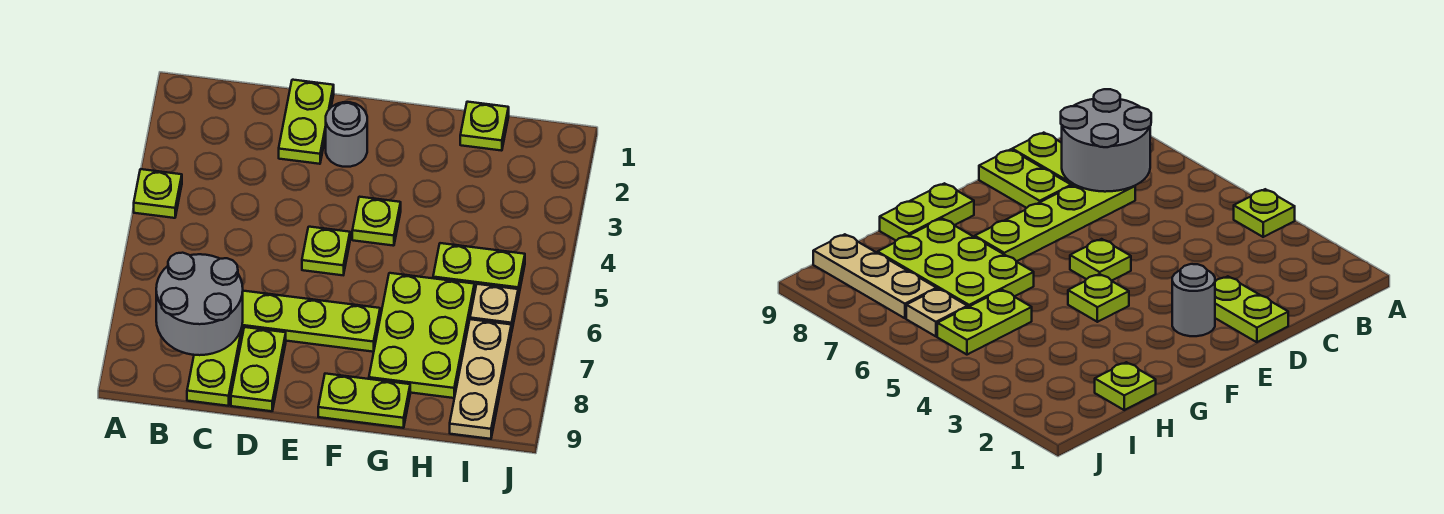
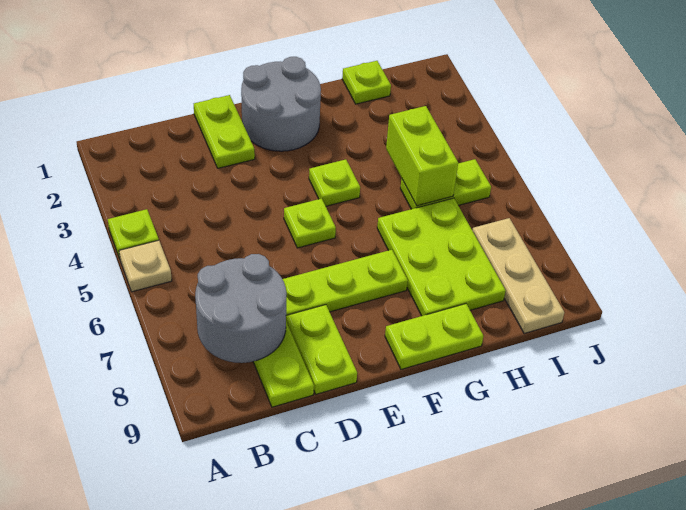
grey 1x1 round brick [326,102,367,167] -> grey 2x2 round brick [241,57,321,151]
none -> lime 1x2 brick [386,106,458,206]
tan 1x1 plate [470,284,518,333] -> tan 1x1 plate moved to [119,240,172,292]

